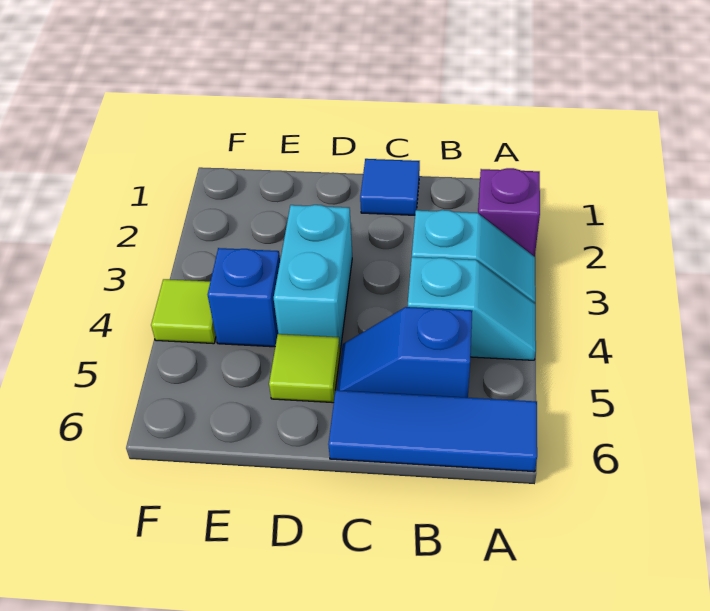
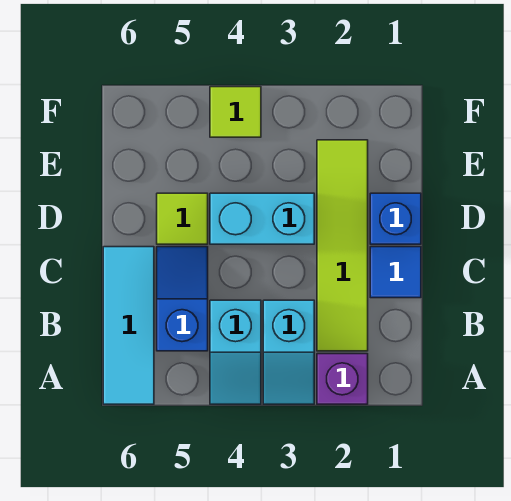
blue 1x3 tile [328,390,537,472] -> cyan 1x3 tile [103,247,154,404]
none -> lime 1x4 tile [317,140,368,351]
blue 1x1 brick [208,248,280,347] -> blue 1x1 brick moved to [370,193,421,244]

